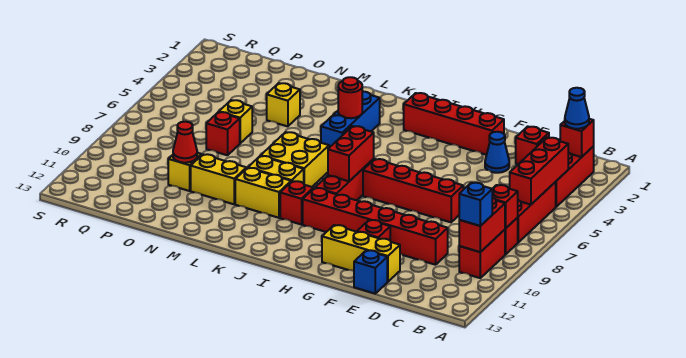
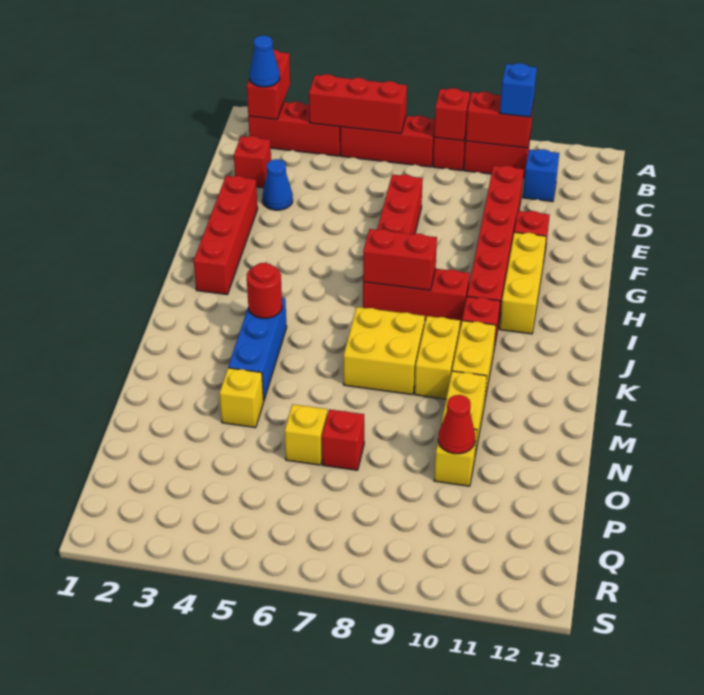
red 1x1 brick [560,119,594,157] -> red 1x2 brick [247,49,290,119]
yellow 1x3 brick [322,225,400,282] -> yellow 1x3 brick moved to [500,232,546,334]
blue 1x1 brick [354,250,387,294] -> blue 1x1 brick moved to [523,149,559,202]
blue 1x3 brick [321,91,380,148] -> blue 1x3 brick turned to [228,297,287,400]

